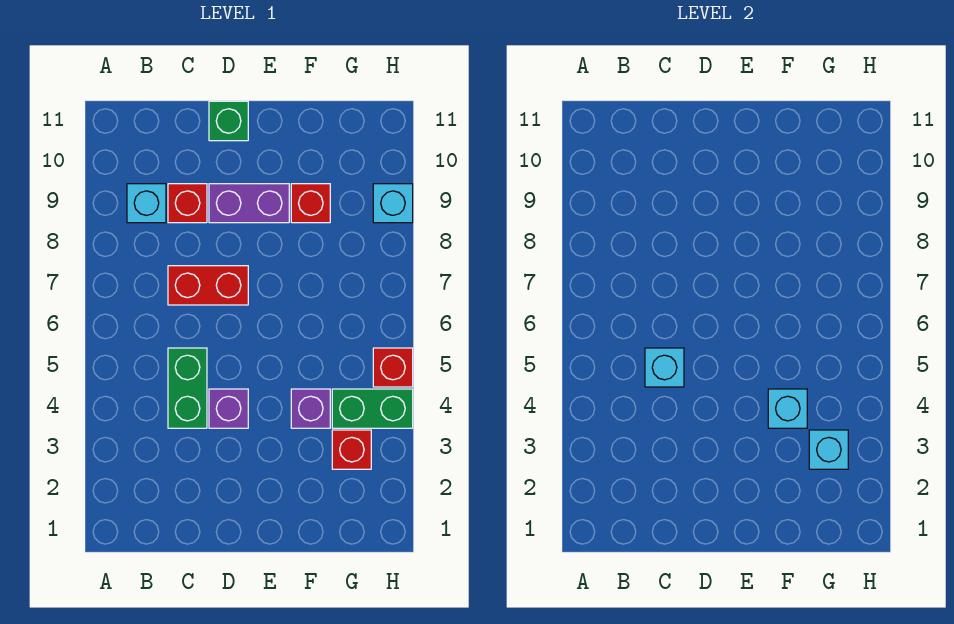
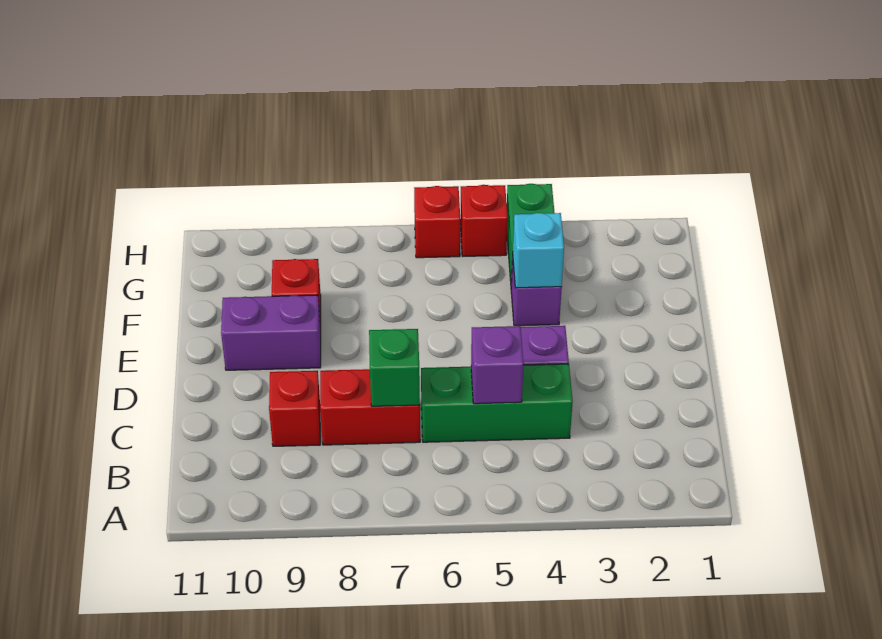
cyan 1x1 brick [127,184,166,223] -> none
green 1x2 brick [168,348,207,428] -> green 1x3 brick [421,364,573,442]
cyan 1x1 brick [645,348,684,387] -> purple 1x1 brick [471,326,524,404]
red 1x2 brick [168,266,248,305] -> red 1x2 brick turned to [320,369,420,445]
purple 1x2 brick [209,184,289,223] -> purple 1x2 brick turned to [221,295,321,370]
green 1x1 brick [209,101,248,141] -> green 1x1 brick moved to [369,329,420,406]
red 1x1 brick [332,430,371,469] -> red 1x1 brick moved to [414,186,460,258]
cyan 1x1 brick [809,430,848,469] -> none
cyan 1x1 brick [373,184,413,223] -> none

